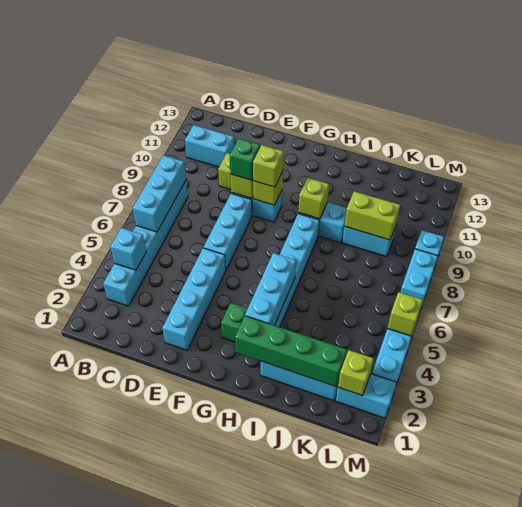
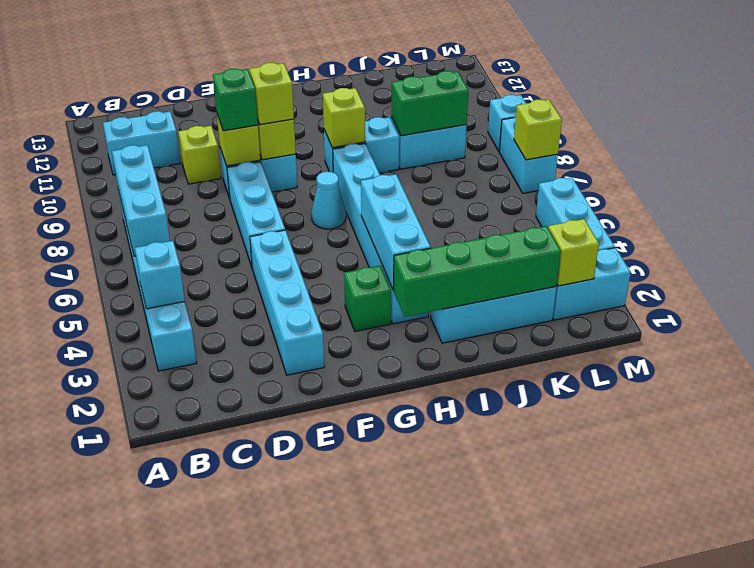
none -> cyan 1x1 cone [311,172,346,229]
lime 1x2 brick [344,191,400,240] -> green 1x2 brick [391,71,468,136]
lime 1x1 brick [387,292,423,336] -> lime 1x1 brick moved to [514,100,562,160]

